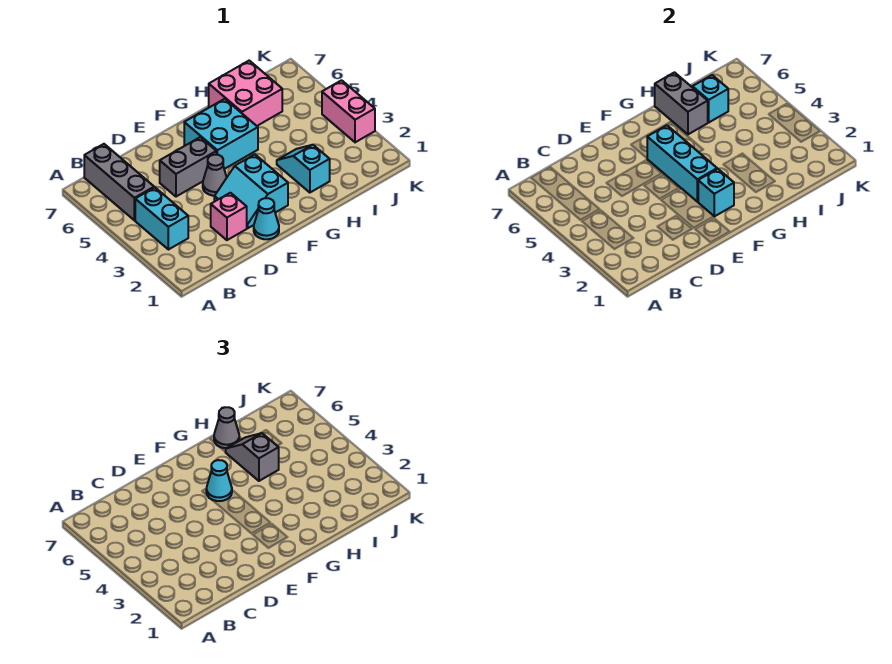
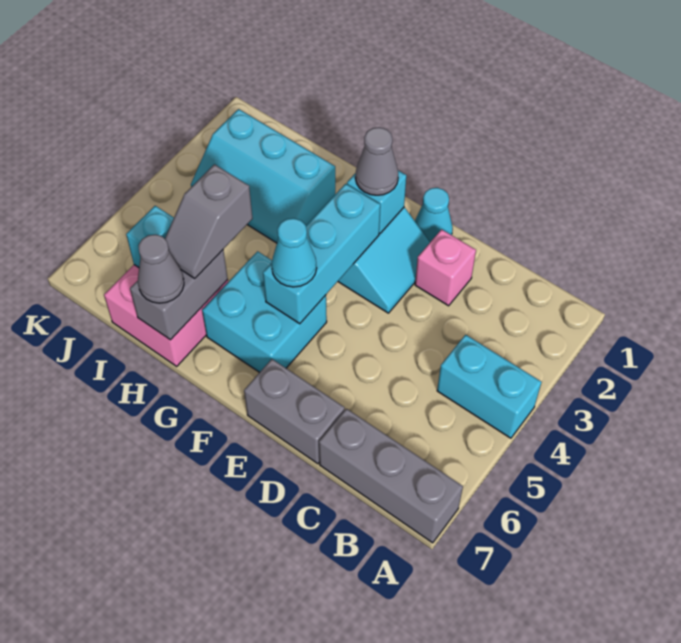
cyan 1x2 brick [135,187,188,250] -> cyan 1x2 brick turned to [437,335,541,438]
grey 1x3 brick [84,144,154,220] -> grey 1x3 brick turned to [319,409,463,543]
grey 1x2 brick [160,137,216,197] -> grey 1x2 brick moved to [244,359,345,464]
grey 1x1 cone [203,155,227,196] -> grey 1x1 cone moved to [355,127,398,195]
cyan 1x2 slope [277,145,330,193] -> cyan 2x3 slope [191,109,335,243]
pink 1x2 brick [322,80,375,142] -> none

